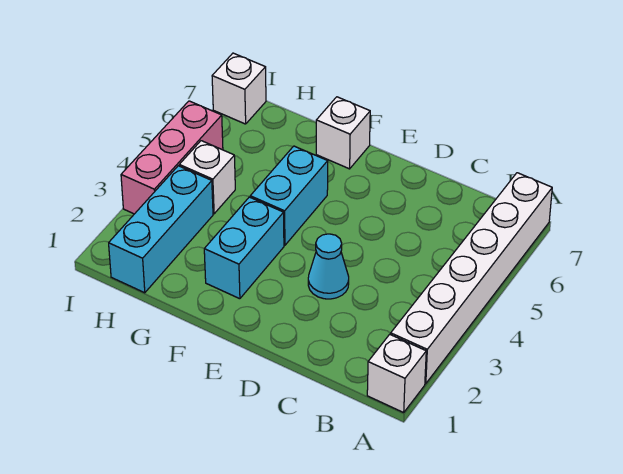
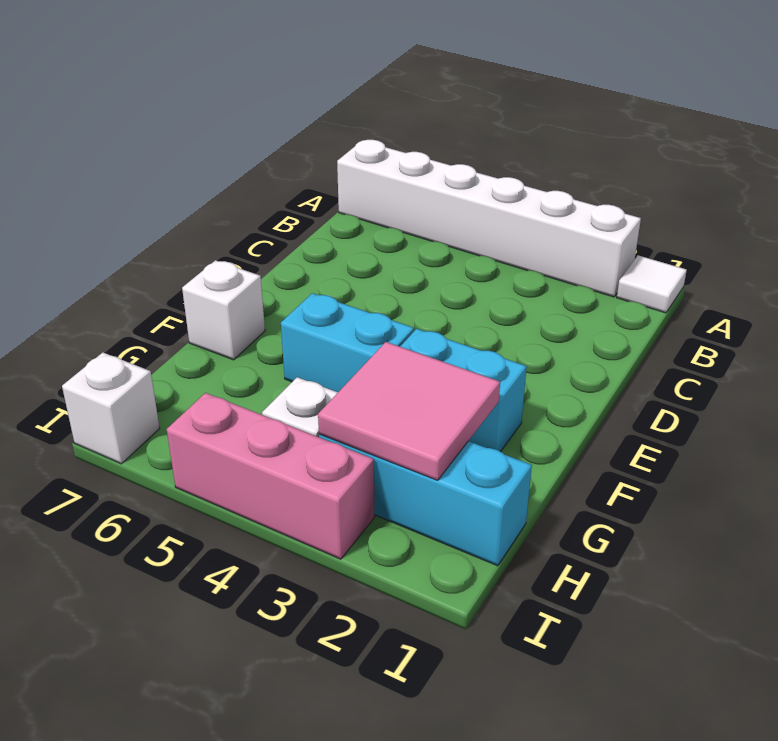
white 1x1 brick [367,334,426,412] -> white 1x1 tile [617,255,687,313]
cyan 1x1 cone [308,234,349,299] -> none
none -> pink 2x2 tile [318,342,500,480]

